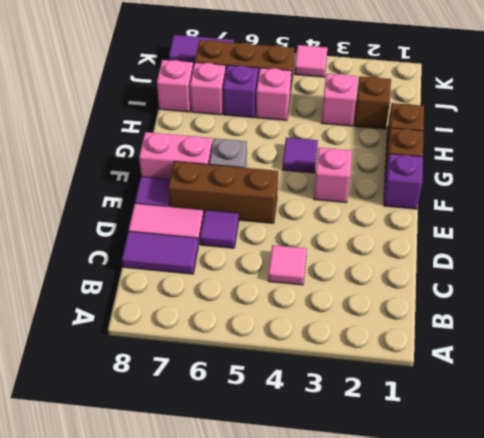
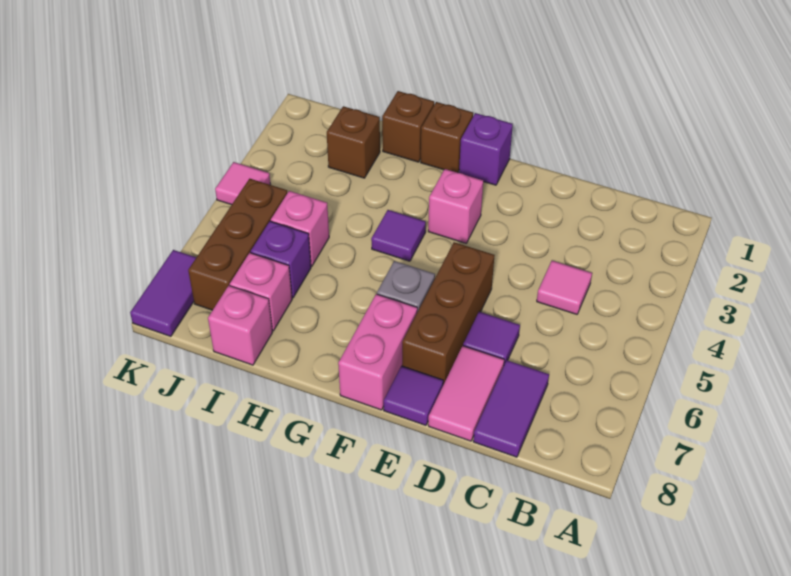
pink 1x1 brick [322,74,358,126] -> none

